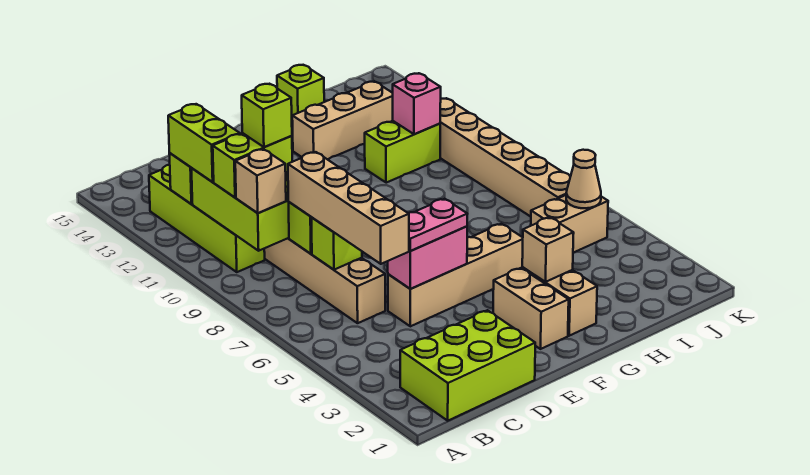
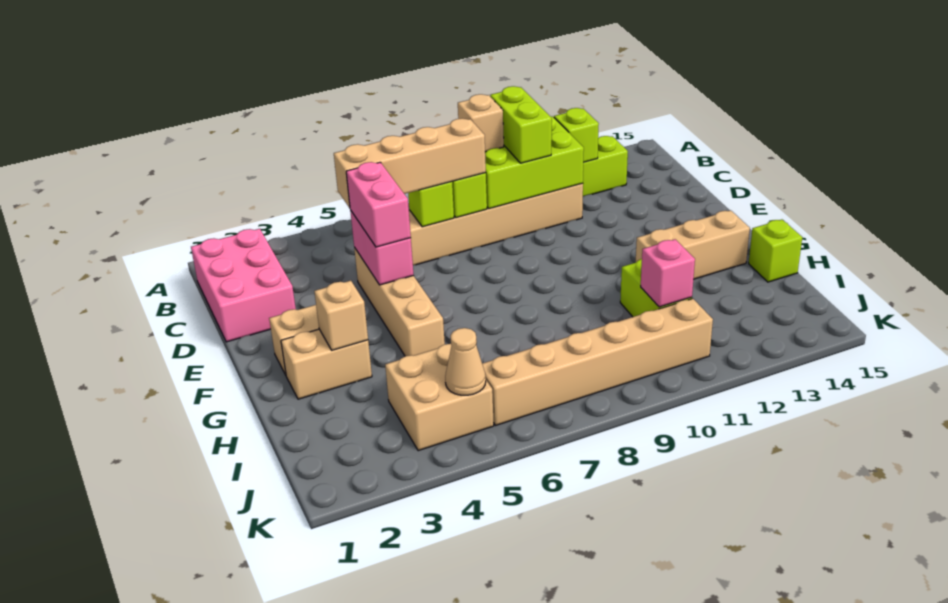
lime 2x3 brick [400,310,535,421] -> pink 2x3 brick [191,229,296,342]
lime 1x2 brick [168,104,240,182] -> none
lime 1x1 brick [242,84,292,147] -> none
pink 1x2 plate [409,199,467,251] -> pink 1x2 brick [346,162,411,247]
tan 1x3 brick [292,81,393,159] -> tan 1x3 brick turned to [636,210,750,279]
tan 1x2 brick [531,195,608,253] -> tan 2x2 brick [385,344,494,451]

